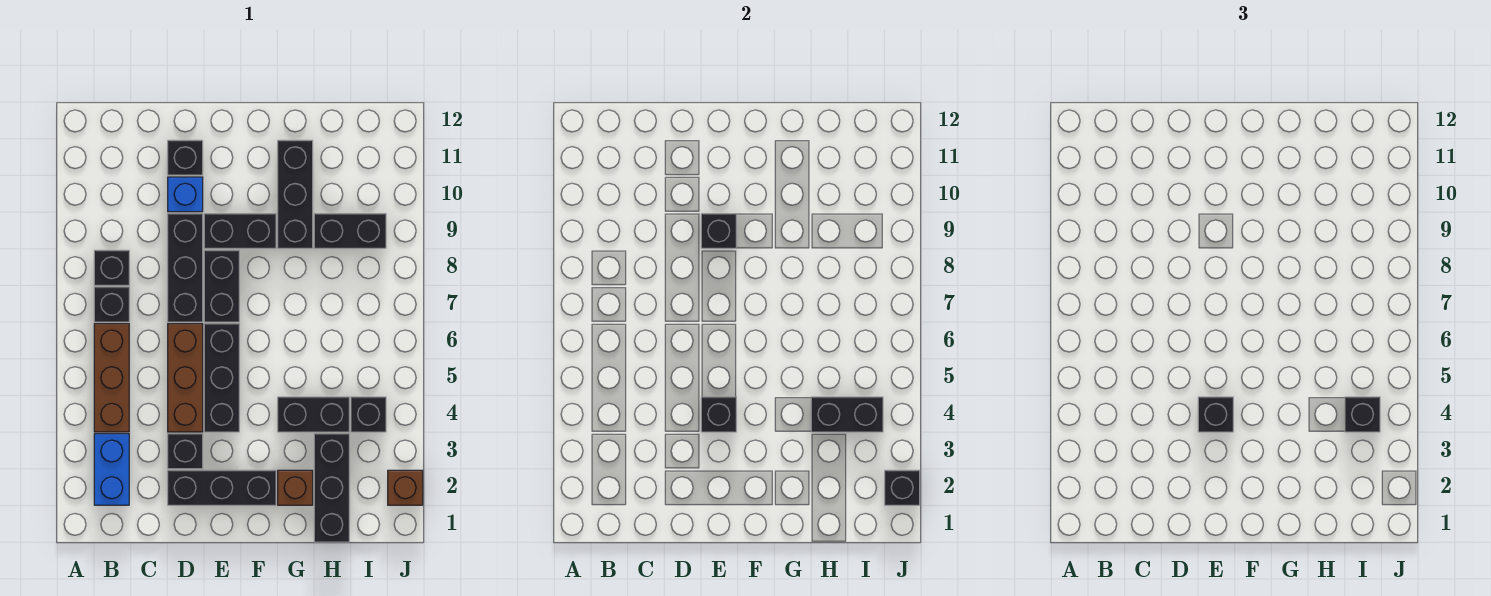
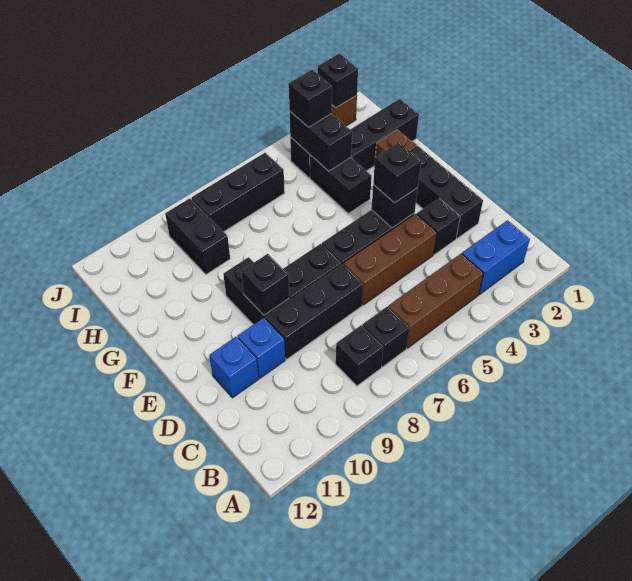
black 1x1 brick [168,140,203,175] -> blue 1x1 brick [209,337,258,398]
black 1x3 brick [278,140,313,248] -> black 1x3 brick moved to [191,153,285,232]

